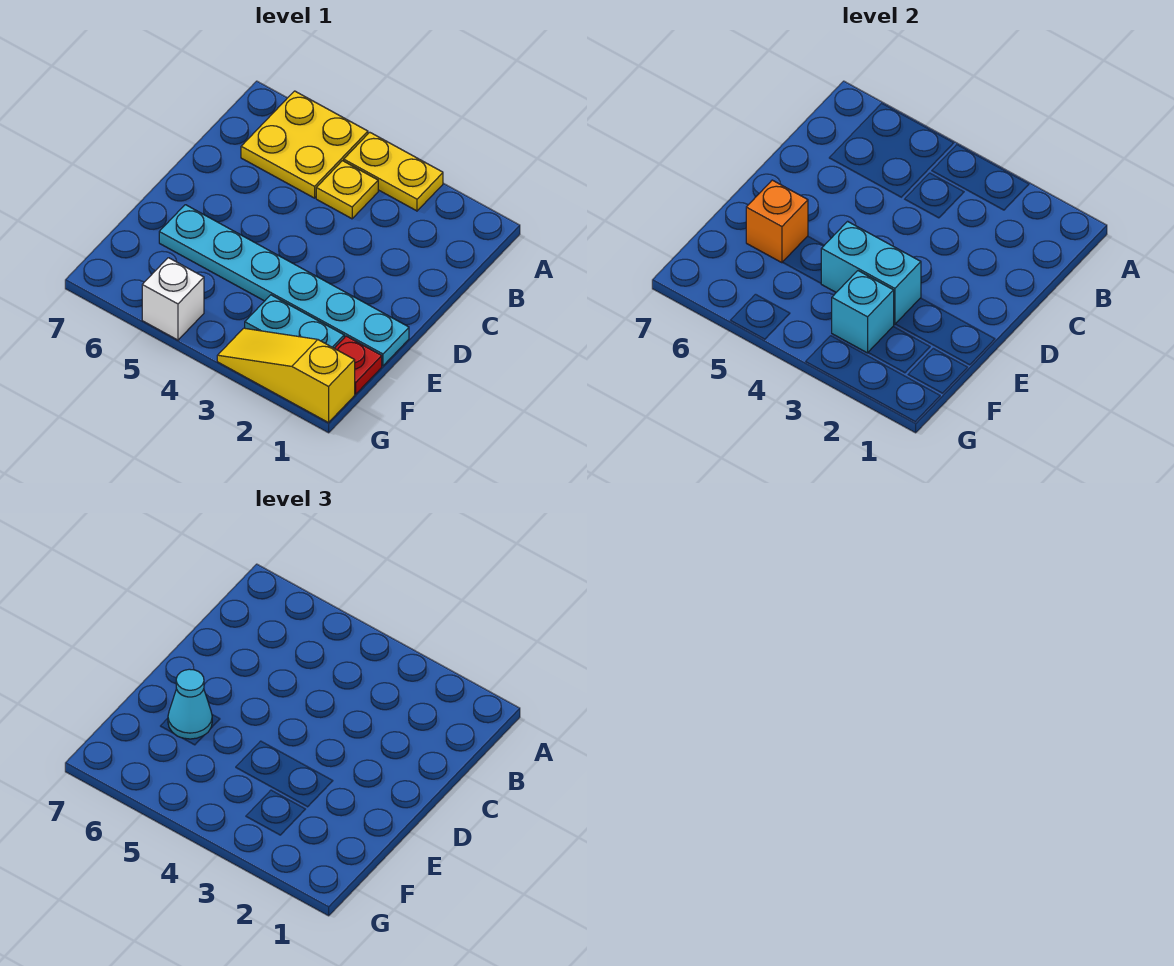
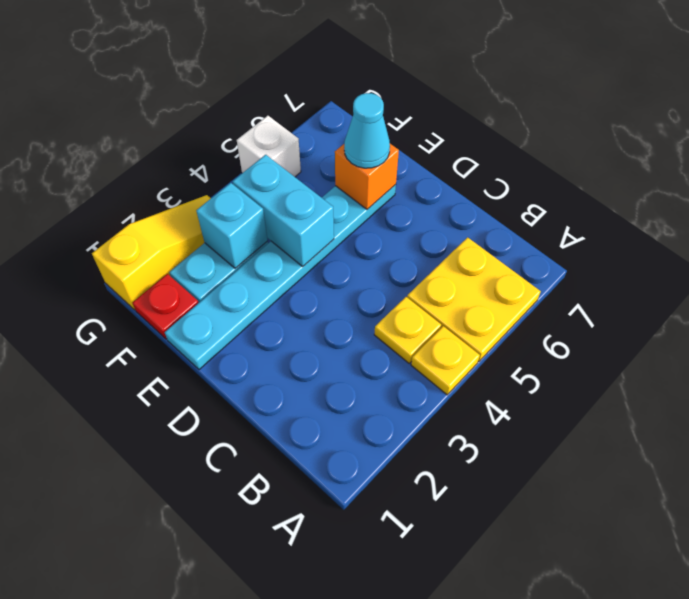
yellow 1x2 plate [344,132,443,211] -> yellow 1x1 plate [411,326,480,395]
cyan 1x2 brick [821,221,921,325] -> cyan 1x2 brick turned to [233,155,334,266]

